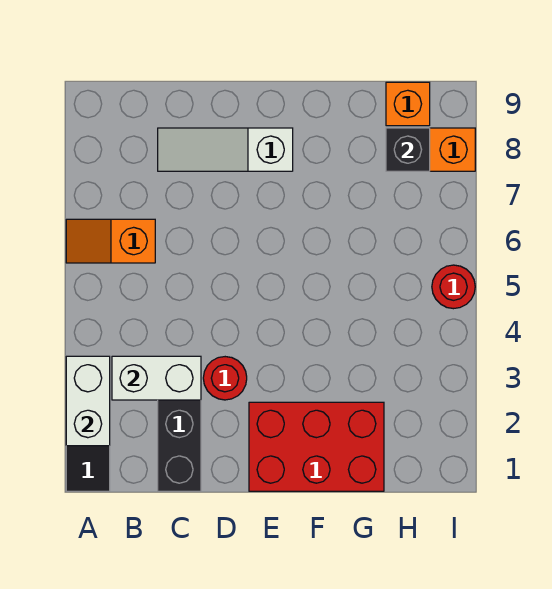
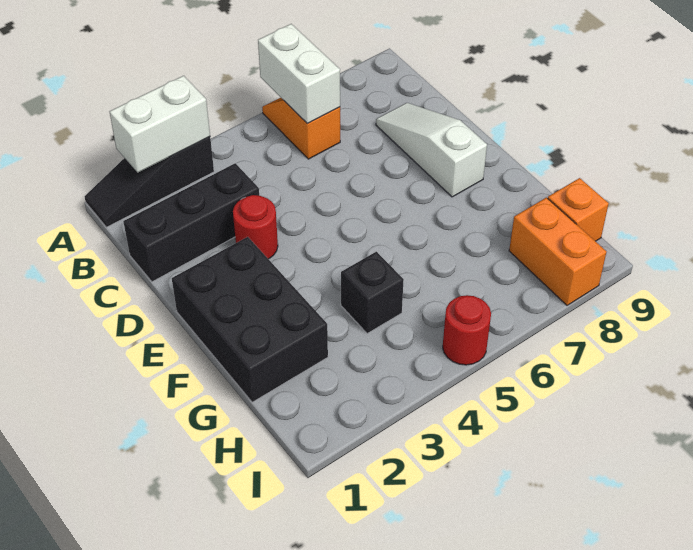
white 1x2 brick [112,356,201,400] -> white 1x2 brick moved to [258,24,340,124]
red 2x3 brick [249,402,384,491] -> black 2x3 brick [172,237,328,402]
black 1x1 brick [386,128,430,171] -> black 1x1 brick moved to [341,252,404,334]

